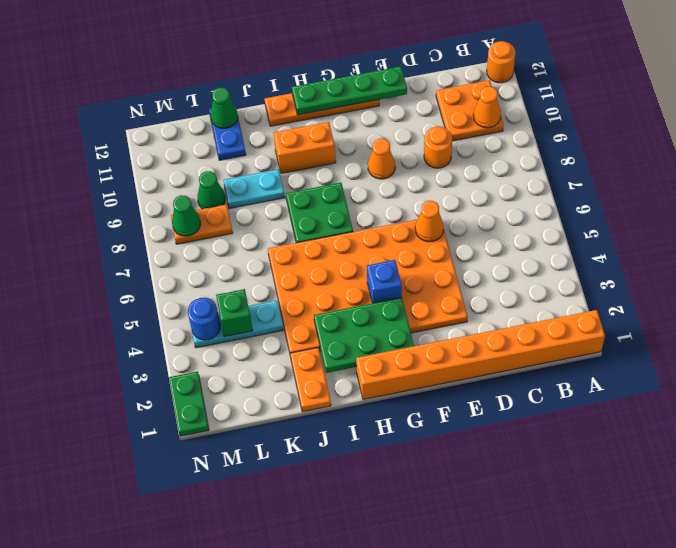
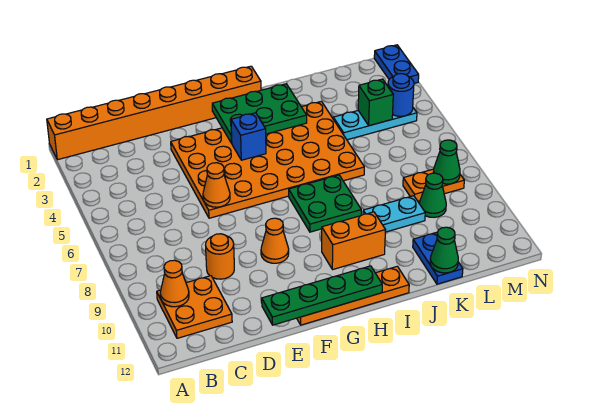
orange 1x1 round brick [487,41,515,83] -> none
orange 1x2 plate [290,348,331,412] -> none
green 1x2 plate [169,371,209,436] -> blue 1x2 plate [374,45,419,83]

